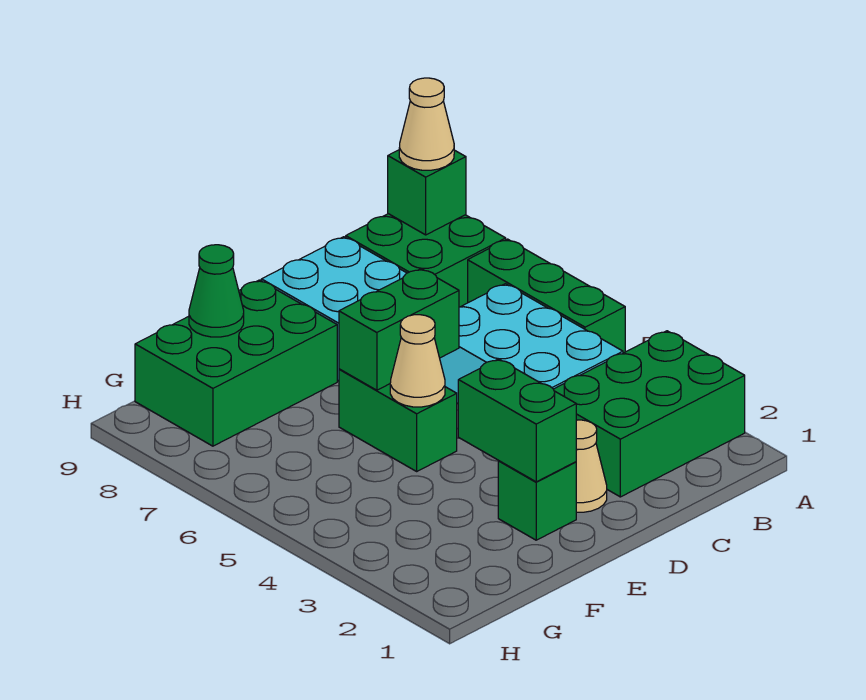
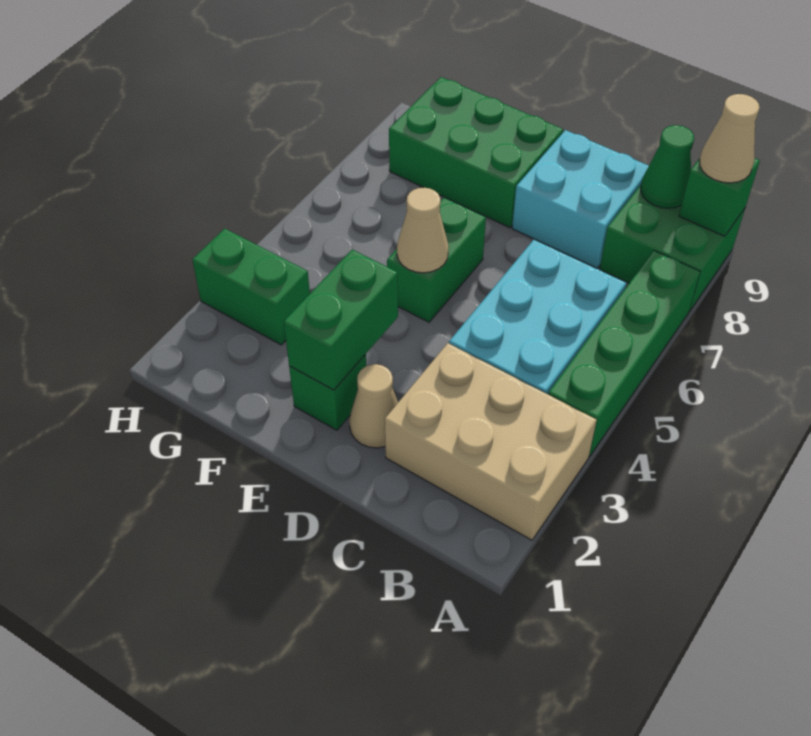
green 2x3 brick [554,331,745,497] -> tan 2x3 brick [385,343,597,540]
green 1x3 brick [468,239,625,353] -> green 1x4 brick [548,251,700,457]
green 1x2 brick [339,269,459,390] -> green 1x2 brick moved to [192,229,310,345]
green 1x1 cone [189,245,244,337] -> green 1x1 cone moved to [641,125,694,208]

